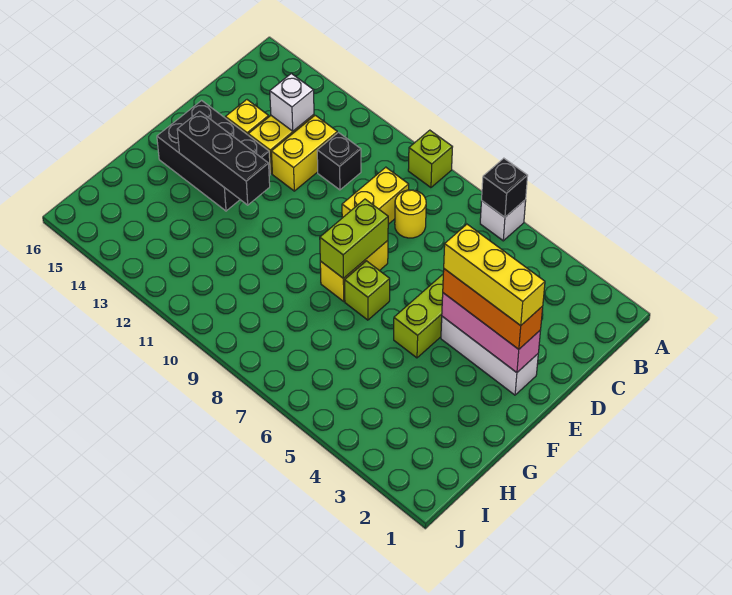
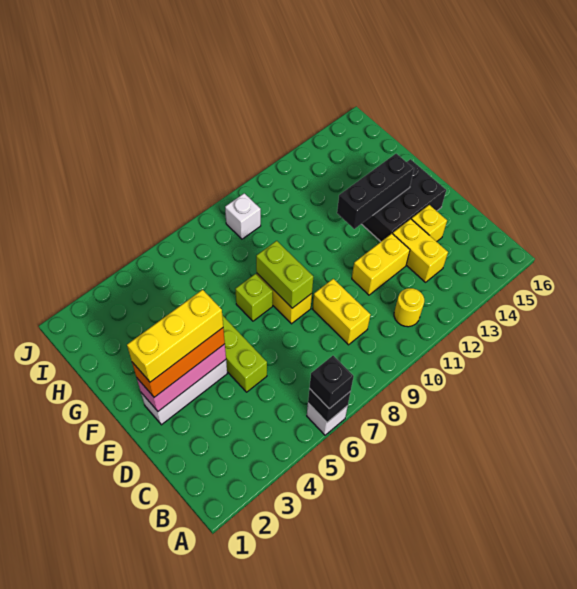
lime 1x1 brick [408,130,452,188] -> none
yellow 1x1 round brick [395,190,426,238] -> yellow 1x1 round brick moved to [394,288,424,327]
black 1x1 brick [317,133,361,190] -> black 1x1 brick moved to [309,356,354,409]
yellow 1x2 brick [271,115,337,191] -> yellow 1x2 brick turned to [352,234,410,295]
white 1x1 brick [270,74,314,131] -> white 1x1 brick moved to [225,193,261,239]

